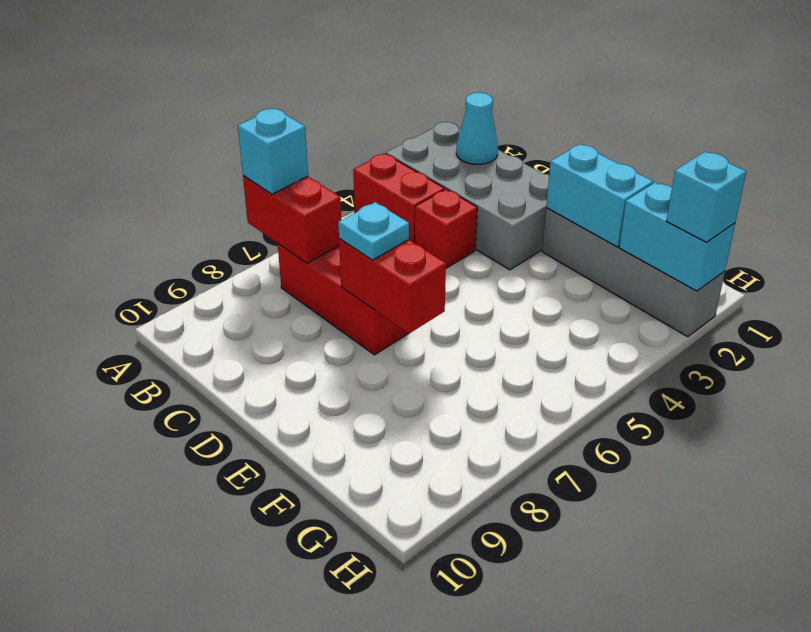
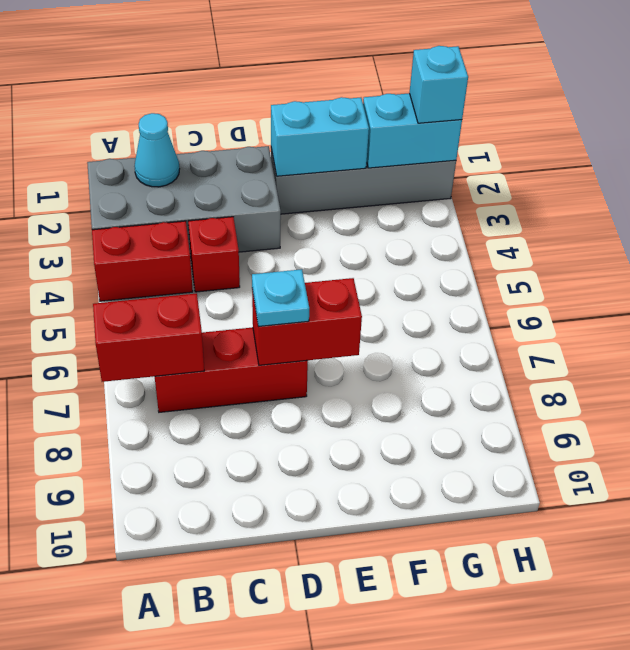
cyan 1x1 brick [238,109,308,194] -> none

